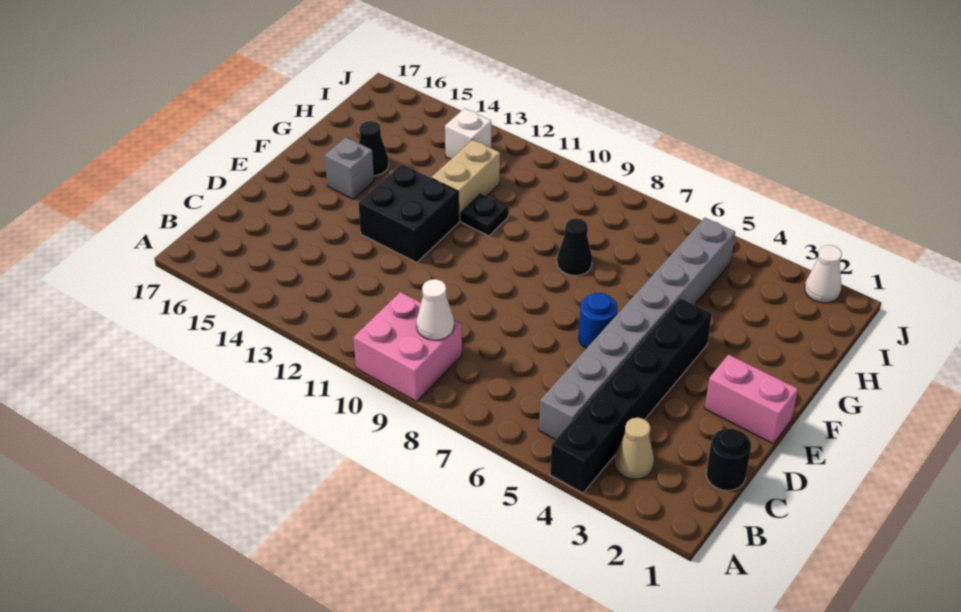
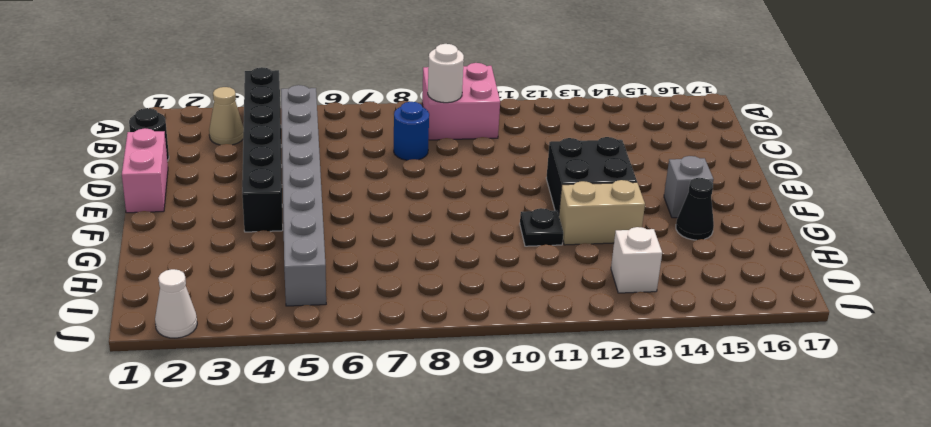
white 1x1 cone [416,279,454,340] -> white 1x1 round brick [428,44,464,103]
pink 1x2 brick [705,355,798,444] -> pink 1x2 brick turned to [122,128,168,213]
blue 1x1 round brick [579,293,618,348] -> blue 1x1 round brick moved to [394,102,429,160]
black 1x1 cone [557,218,592,276] -> none
tan 1x2 brick [432,140,500,222] -> tan 1x2 brick turned to [559,180,645,245]

